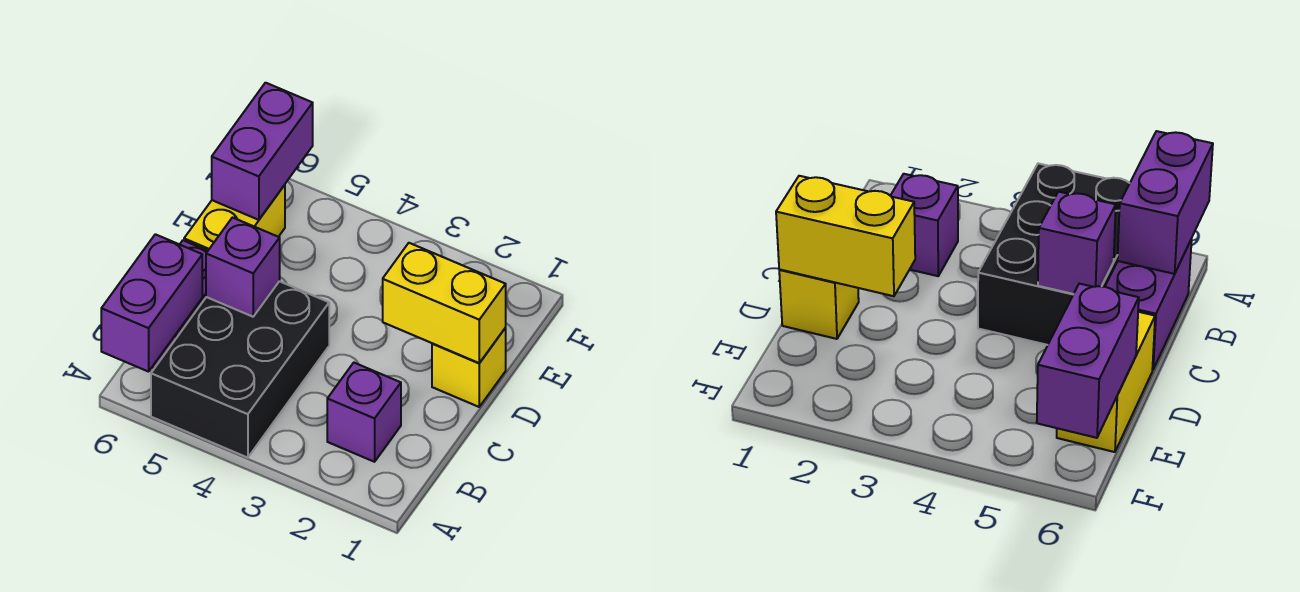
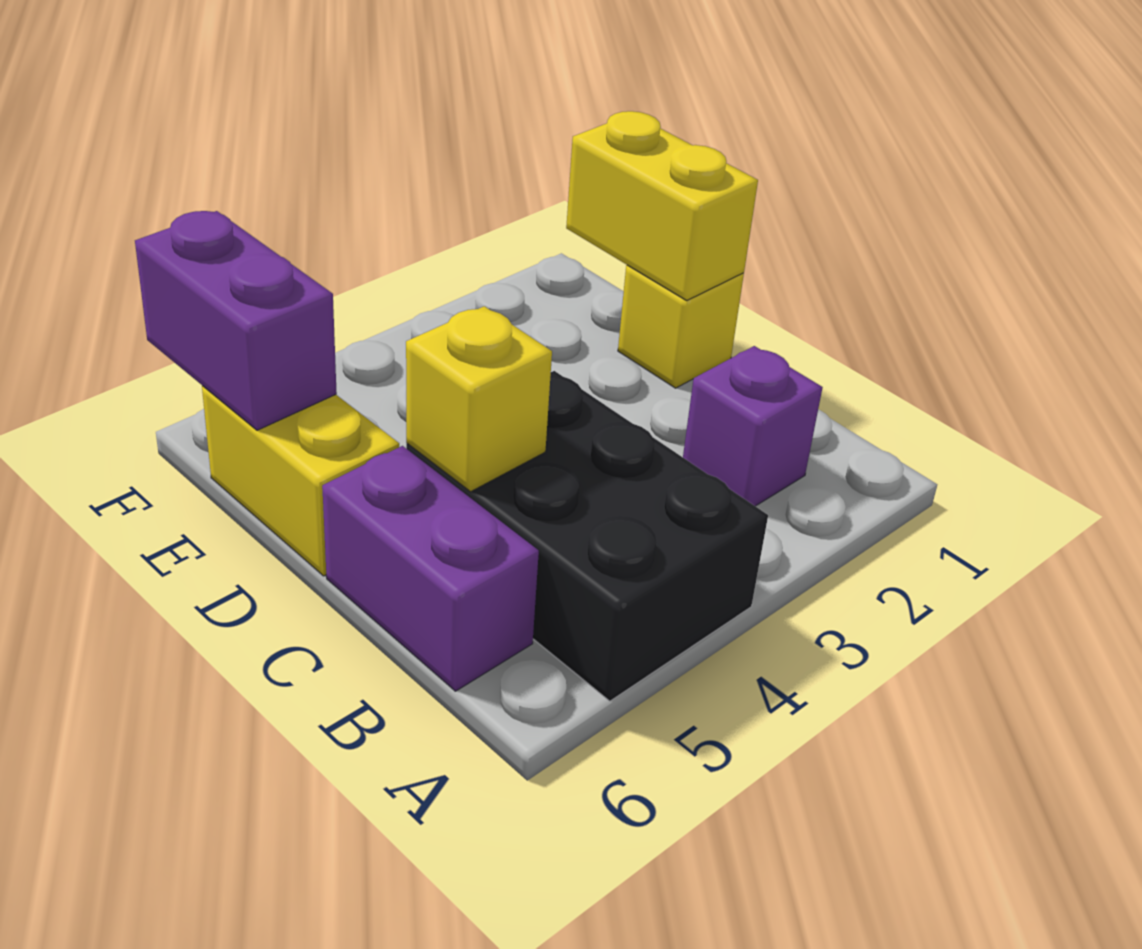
purple 1x2 brick [101,234,202,372] -> none
purple 1x1 brick [206,218,280,317] -> yellow 1x1 brick [406,306,552,492]
yellow 1x2 brick [383,243,506,363] -> yellow 1x2 brick turned to [566,111,758,301]

